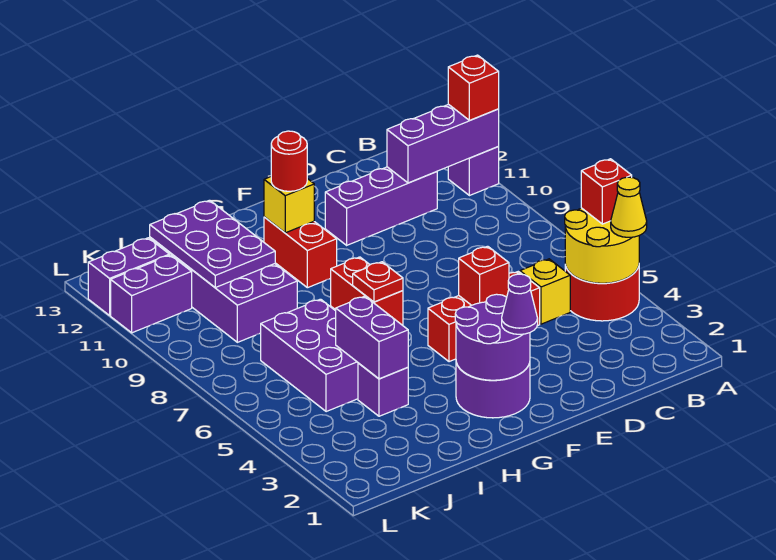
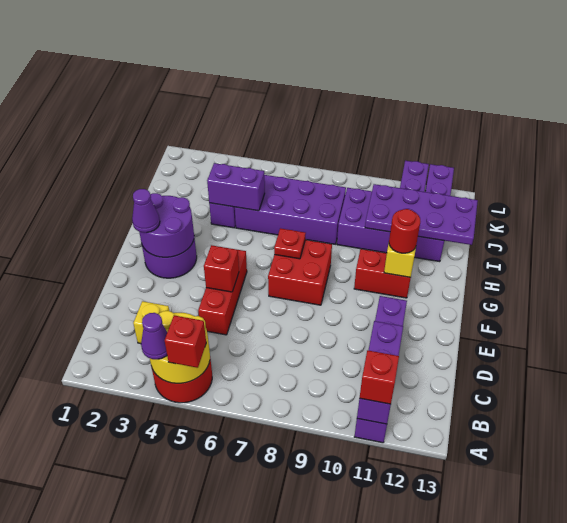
yellow 1x1 cone [611,177,647,237] -> purple 1x1 cone [141,313,167,359]
yellow 1x1 brick [520,259,570,324] -> yellow 1x1 brick moved to [133,301,169,344]
red 1x2 brick [330,257,403,325] -> red 2x2 brick [268,240,332,305]
purple 2x3 brick [260,299,358,412] -> purple 2x4 brick [235,175,346,244]
purple 2x3 plate [150,200,275,288] -> purple 2x4 plate [365,184,478,245]

